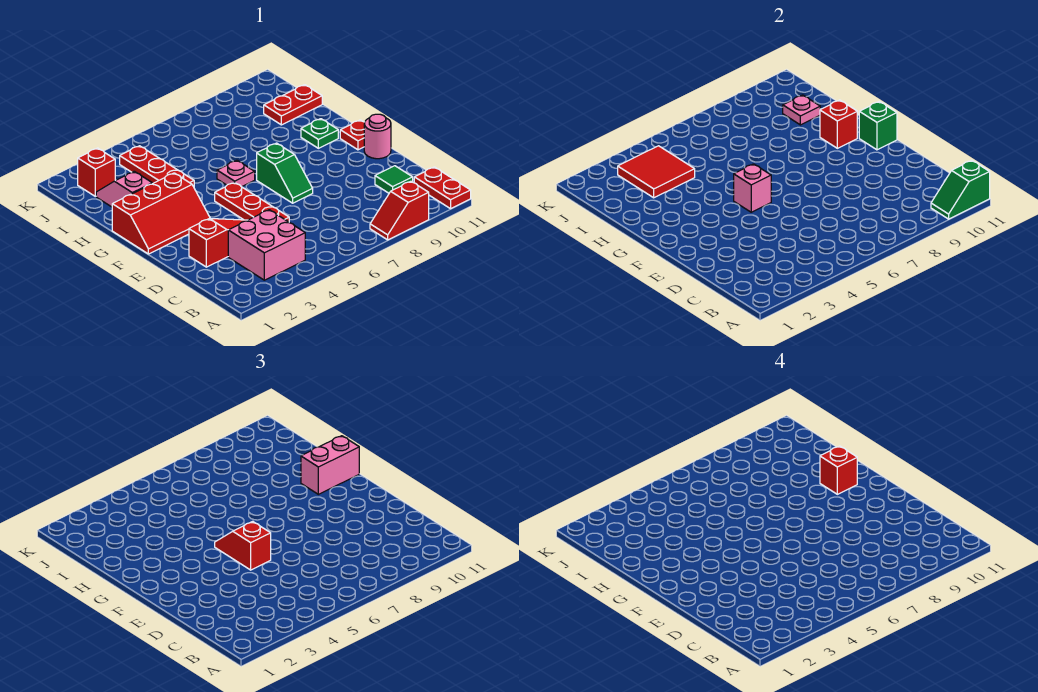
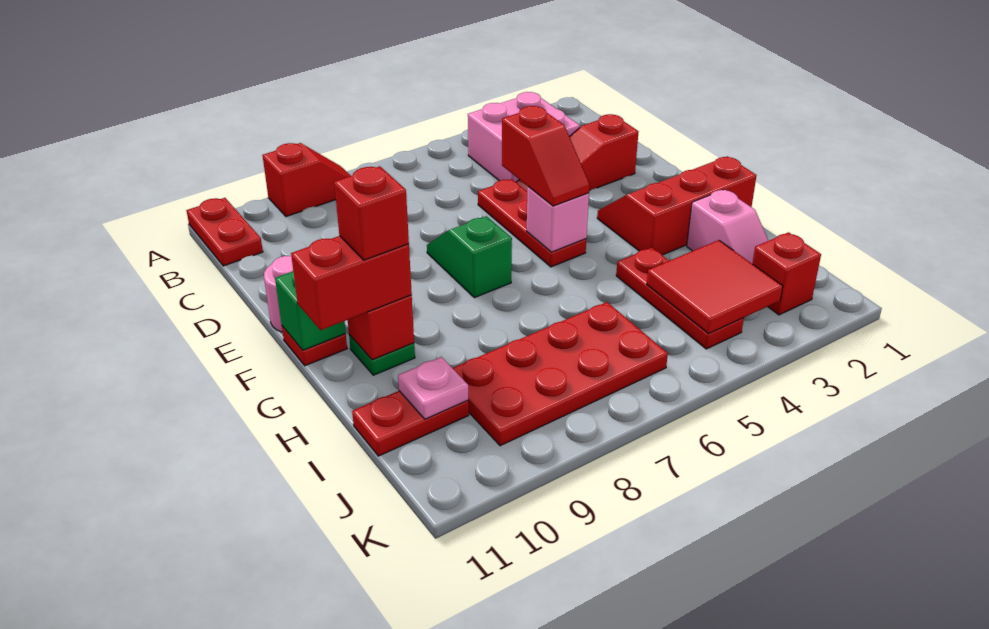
green 1x2 slope [931,160,990,219] -> none
green 1x1 tile [375,166,413,193] -> none
pink 1x1 plate [217,160,255,187] -> none
pink 1x2 brick [301,436,359,494] -> red 1x2 brick [291,236,412,330]
none -> red 2x4 plate [453,302,668,446]

